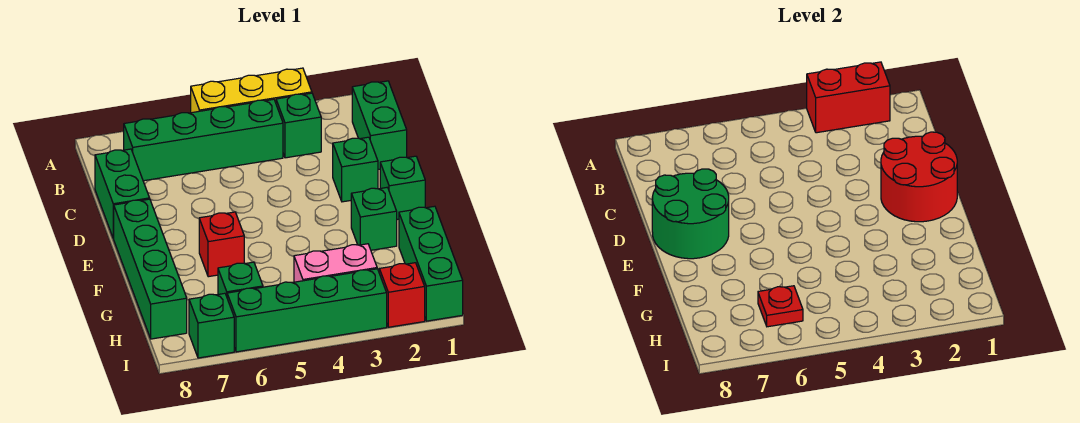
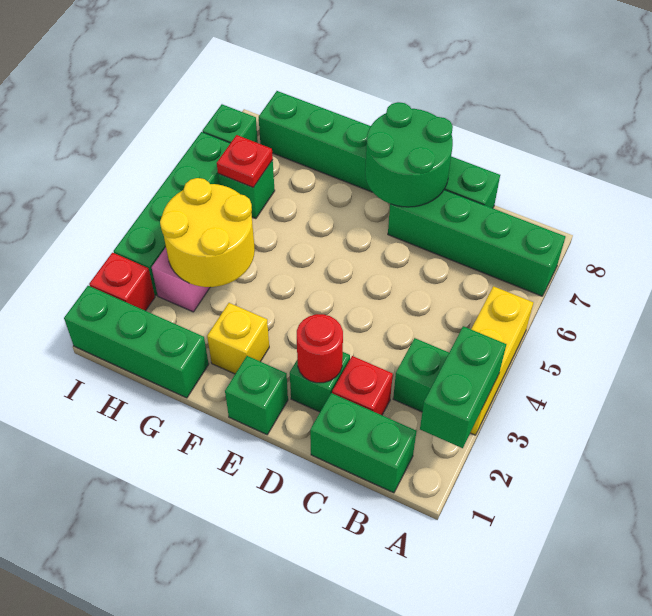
red 1x2 brick [807,62,890,133] -> green 1x2 brick [420,326,506,448]
green 1x4 brick [124,99,283,181] -> green 1x4 brick turned to [388,190,565,296]
red 2x2 round brick [881,132,957,222] -> red 1x1 round brick [297,314,343,383]
green 1x1 brick [351,187,397,250] -> yellow 1x1 brick [207,303,269,374]
red 1x1 brick [199,212,244,277] -> red 1x1 brick moved to [332,356,393,415]
none -> yellow 2x2 round brick [160,178,255,287]

